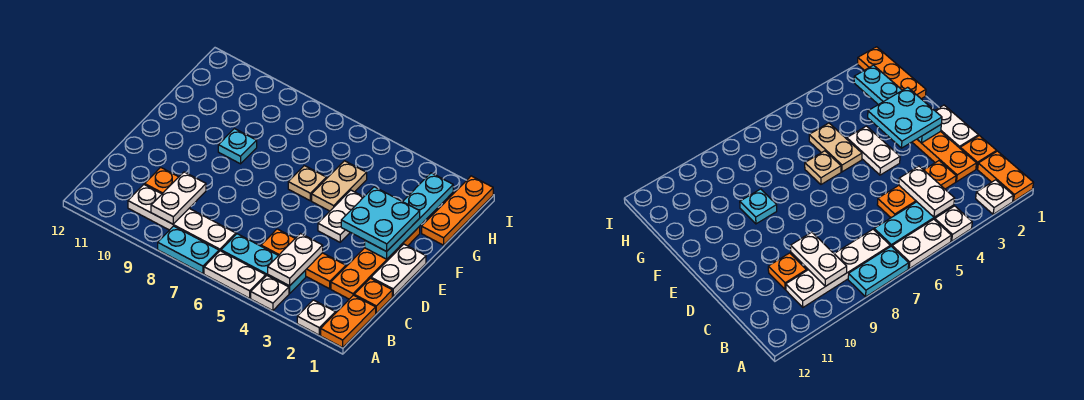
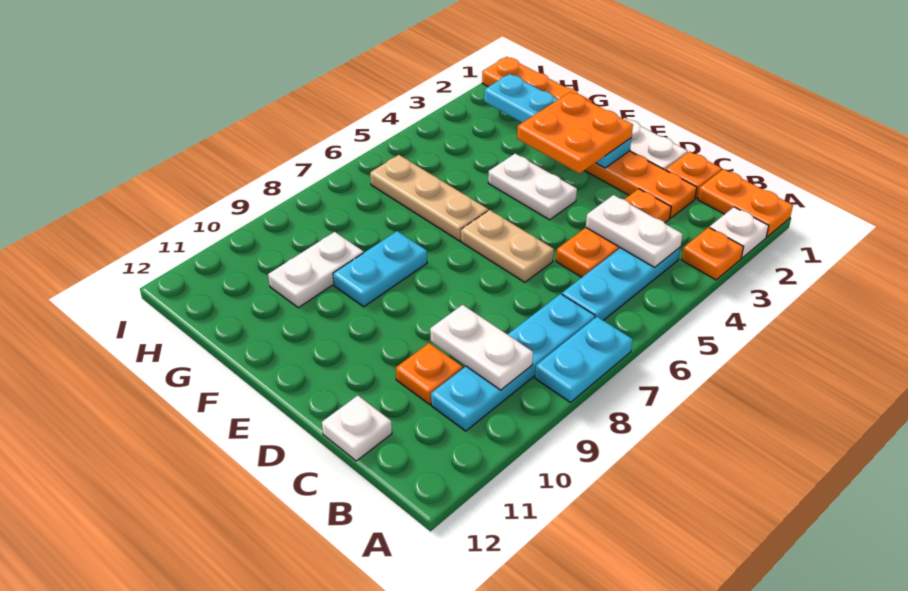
none -> orange 1x1 plate [681,227,743,280]
white 1x1 plate [251,276,289,311] -> white 1x1 plate moved to [322,396,392,461]
white 1x2 plate [204,251,266,298] -> white 1x2 plate moved to [268,232,363,308]
white 1x4 plate [128,185,236,251] -> cyan 1x4 plate [431,294,595,431]
cyan 2x2 plate [341,187,420,251] -> orange 2x2 plate [517,92,633,174]
tan 1x2 plate [312,161,367,211] -> tan 1x2 plate moved to [461,210,554,282]
tan 1x1 plate [288,166,326,201] -> tan 1x3 plate [370,155,488,241]
cyan 1x1 plate [218,129,257,164] -> cyan 1x2 plate [333,231,427,307]

